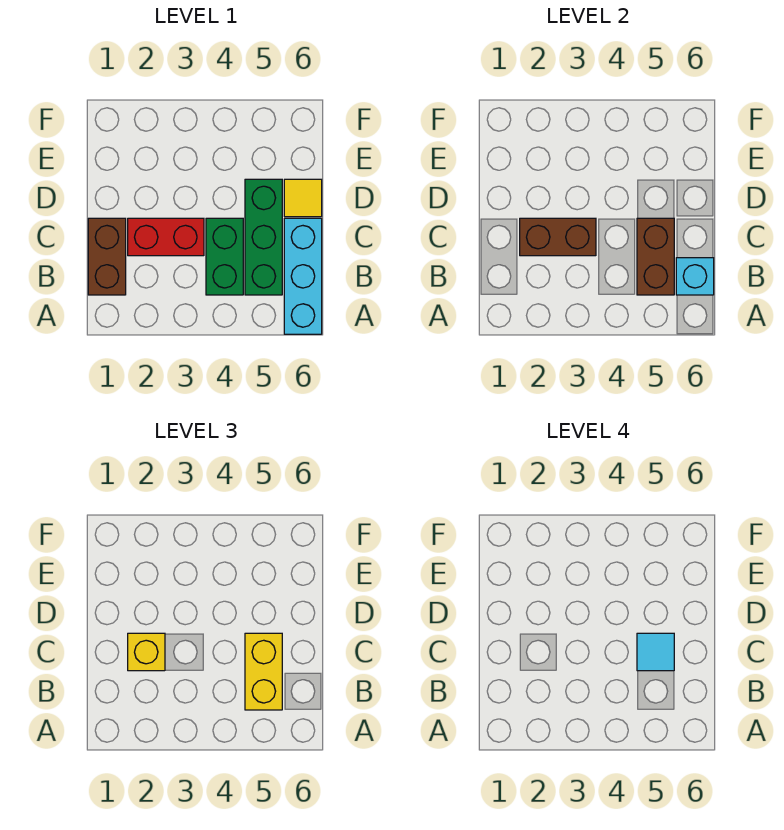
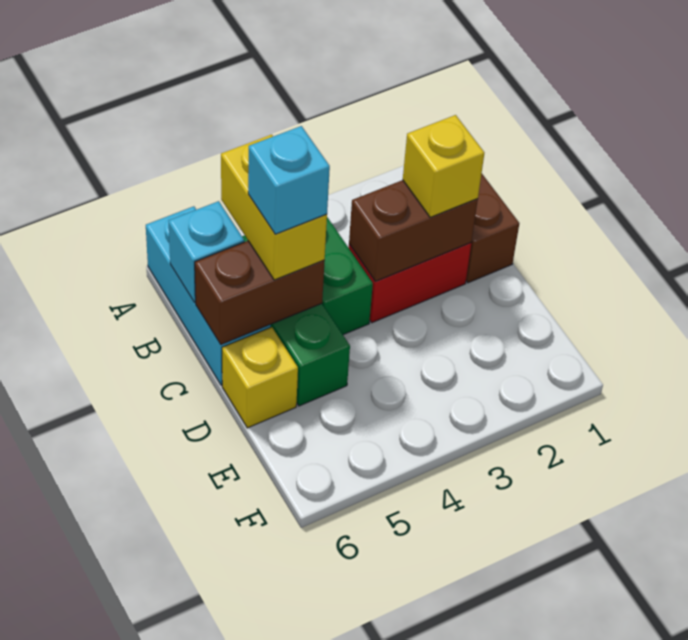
brown 1x2 brick [637,218,674,295] -> brown 1x2 brick turned to [195,241,324,344]
cyan 1x1 tile [637,633,674,671] -> cyan 1x1 brick [248,126,330,234]
yellow 1x1 tile [284,179,322,217] -> yellow 1x1 brick [222,327,298,428]

